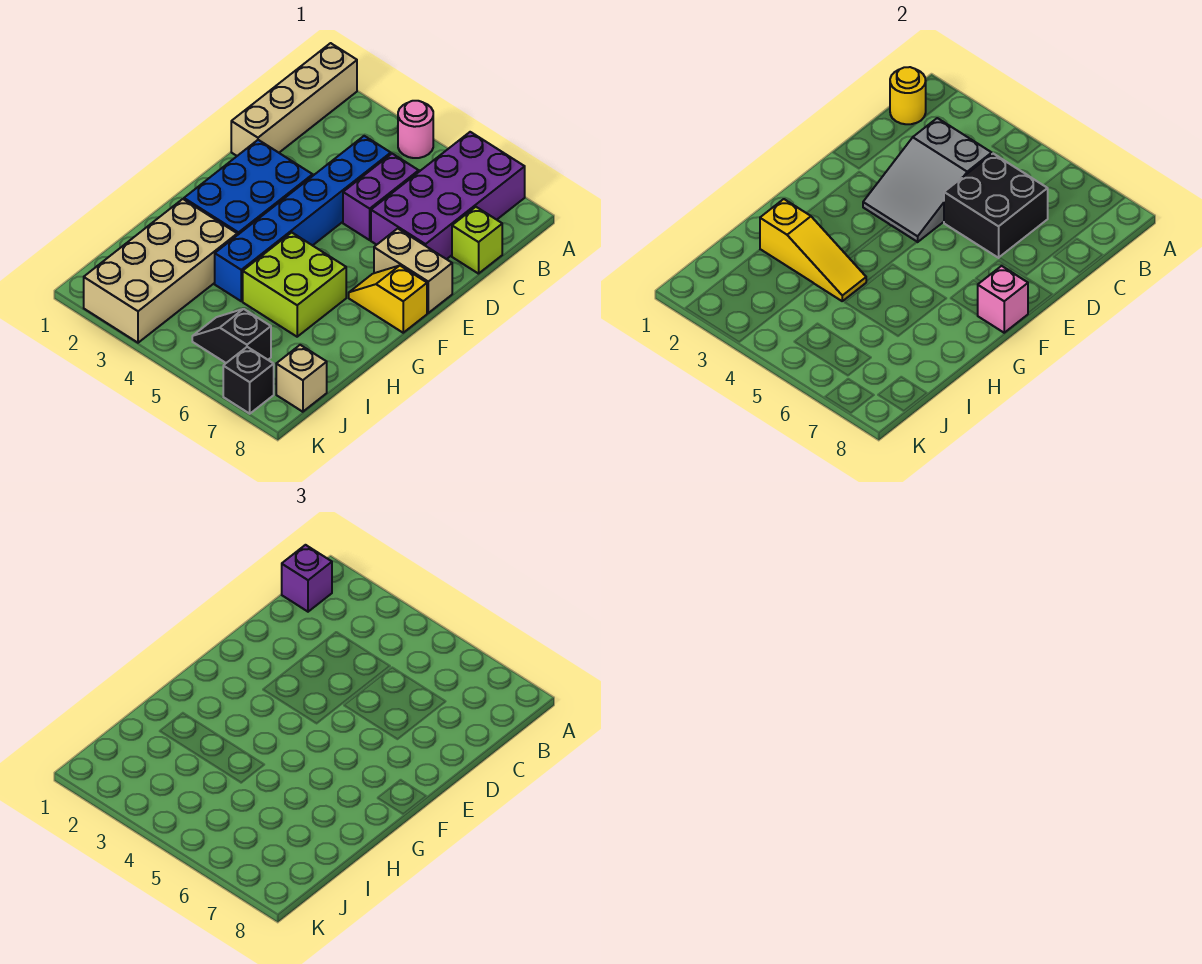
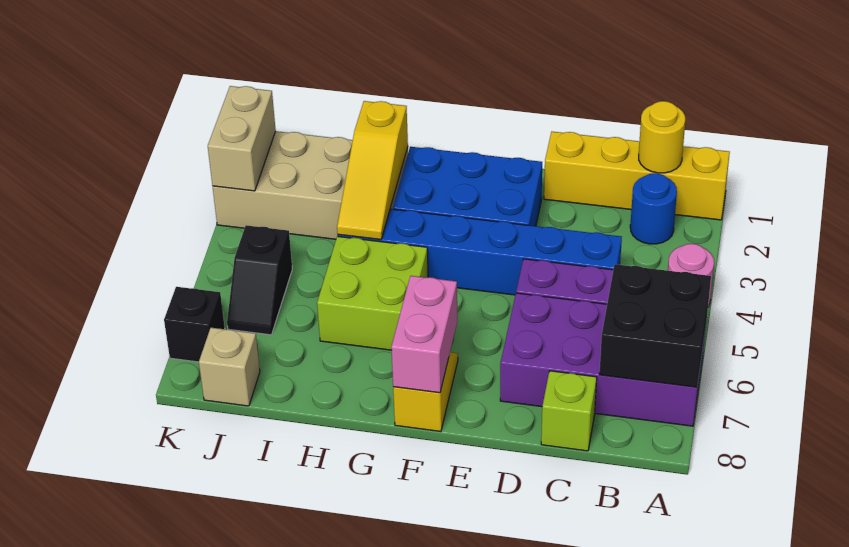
tan 1x4 brick [231,43,357,156] -> yellow 1x4 brick [544,132,730,220]
purple 1x1 brick [282,545,332,612] -> none
none -> blue 1x1 round brick [630,173,677,244]
grey 2x3 slope [863,118,992,242] -> none
black 2x2 brick [944,154,1048,258] -> black 2x2 brick moved to [599,264,711,387]
tan 1x2 brick [374,229,452,313] -> tan 1x2 brick moved to [208,86,276,191]
pink 1x1 brick [978,266,1028,333] -> pink 1x2 brick [391,276,457,393]
black 1x2 slope [192,309,271,363] -> black 1x2 slope turned to [227,225,292,335]

